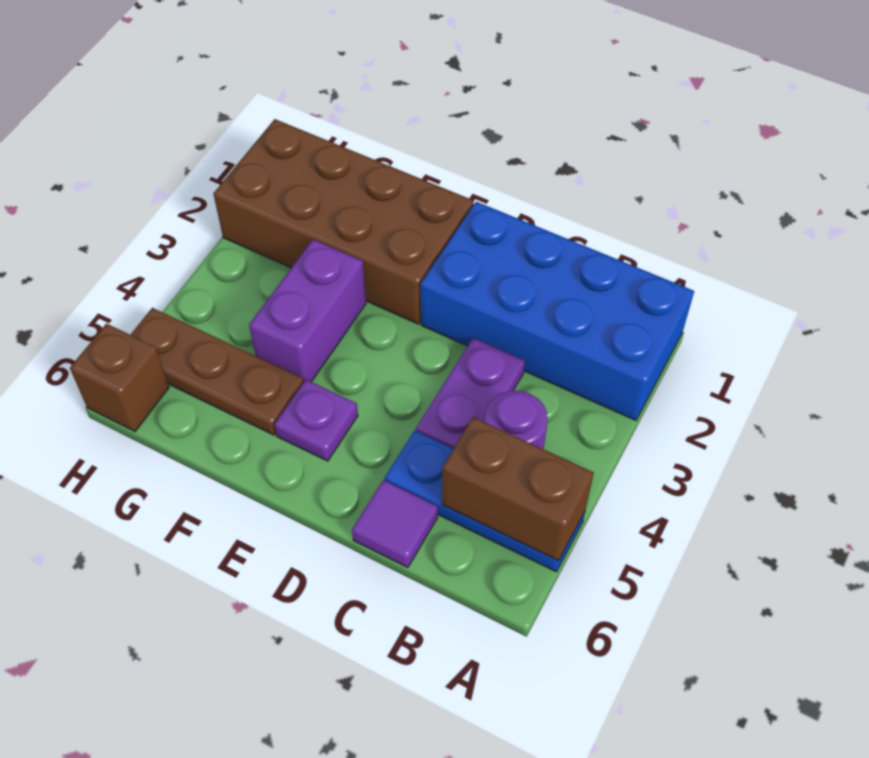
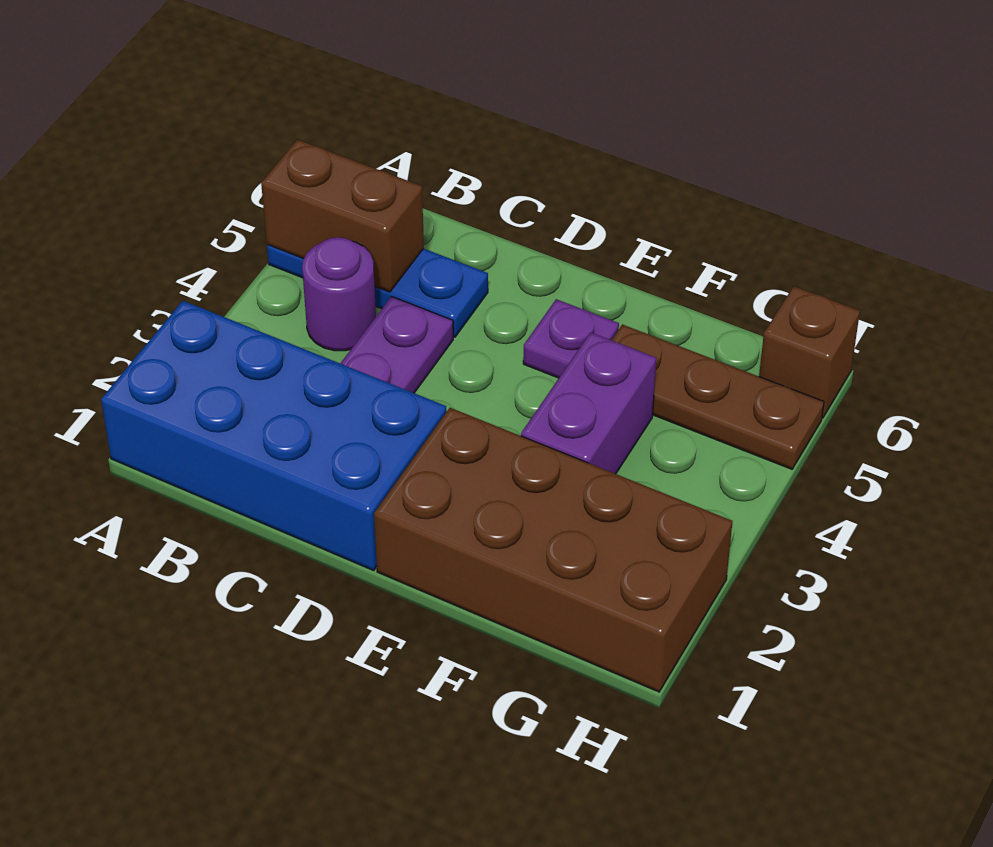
purple 1x1 tile [352,480,438,568] -> none

